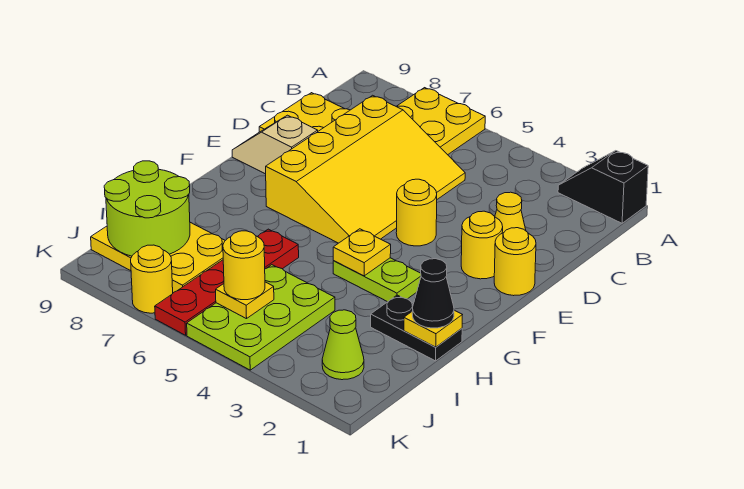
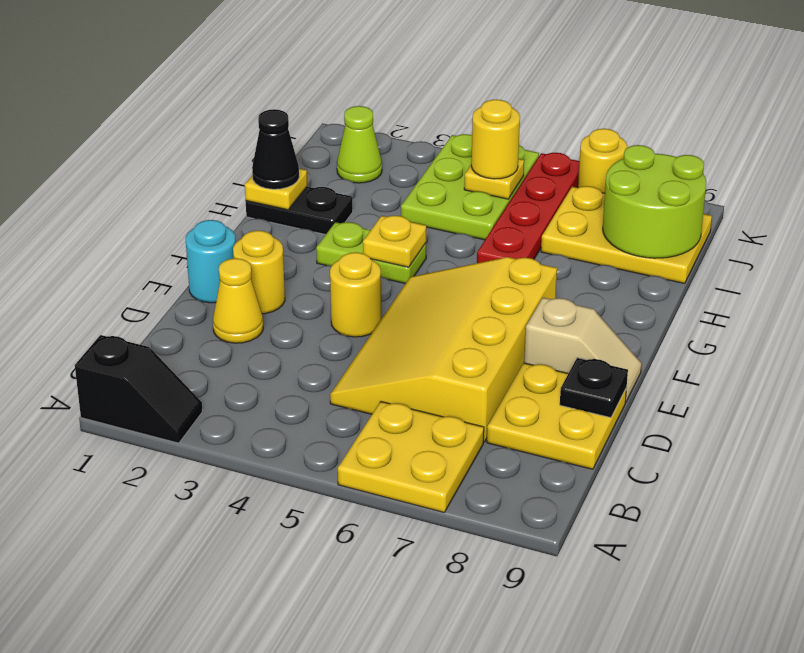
none -> black 1x1 plate [560,358,628,418]
yellow 1x1 round brick [494,228,536,296] -> cyan 1x1 round brick [186,220,235,303]

